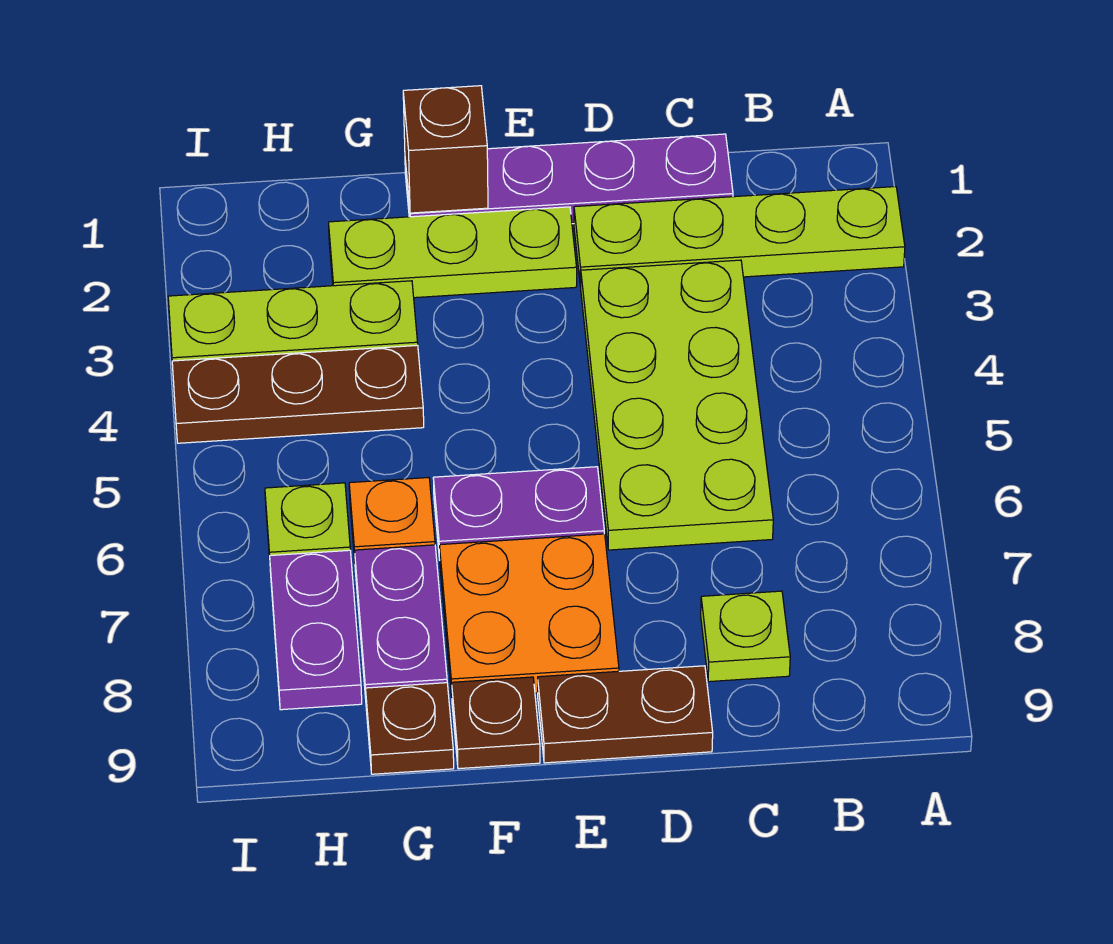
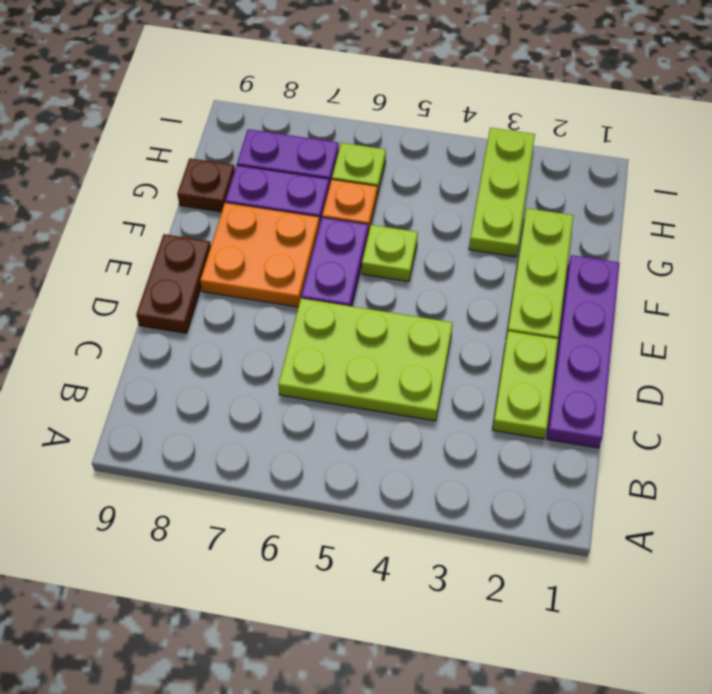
lime 1x4 plate [574,187,905,287] -> lime 1x2 plate [492,331,558,439]
lime 2x4 plate [581,260,773,550] -> lime 2x3 plate [278,298,453,421]
lime 1x1 plate [701,591,790,682] -> lime 1x1 plate moved to [362,225,418,282]
brown 1x1 brick [403,86,488,213] -> none
brown 1x1 plate [452,677,540,769] -> none
brown 1x3 plate [172,345,424,443] -> none

